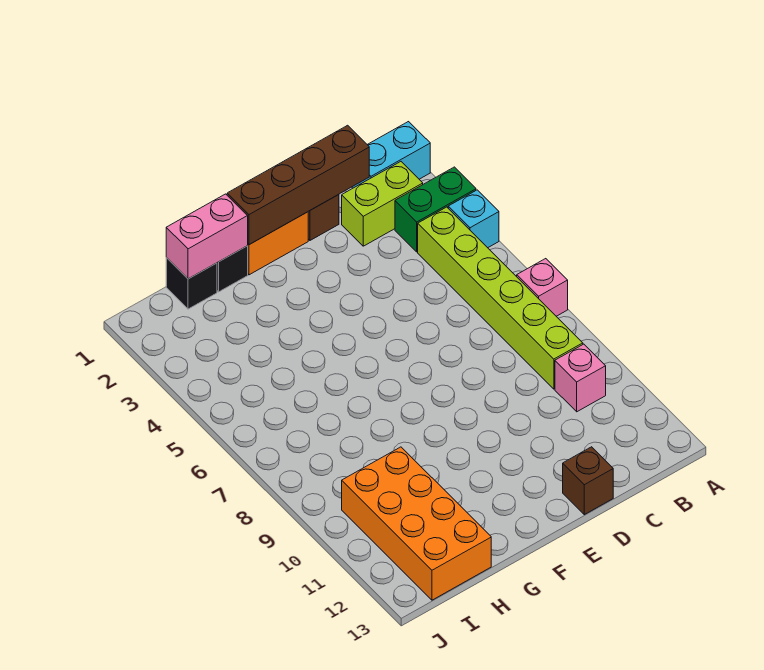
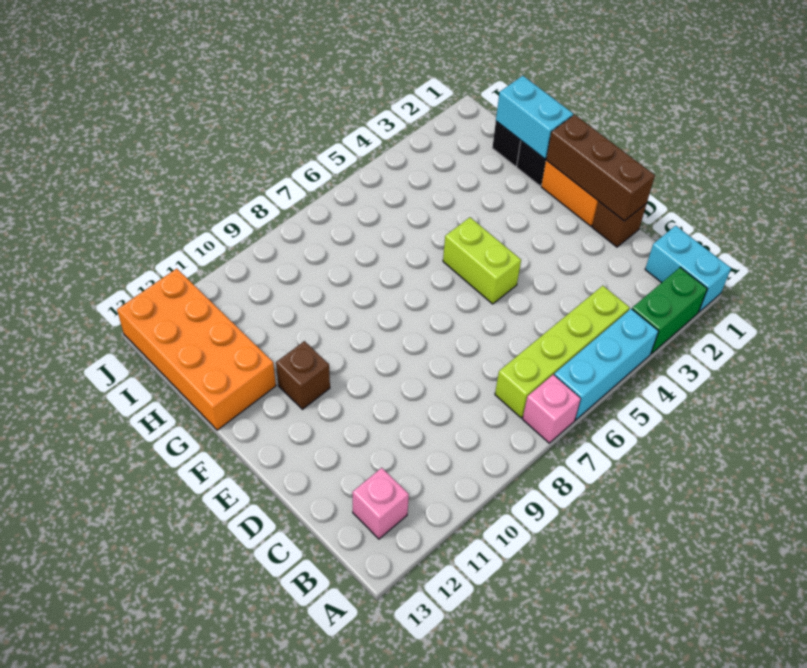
green 1x2 brick [395,167,476,252] -> green 1x2 brick turned to [632,267,707,354]
cyan 1x1 brick [448,190,499,248] -> cyan 1x3 brick [554,309,658,420]
lime 1x2 brick [342,162,423,246] -> lime 1x2 brick moved to [443,217,521,304]
lime 1x6 brick [418,207,583,389] -> lime 1x4 brick [495,286,630,418]
pink 1x1 brick [555,344,606,412] -> pink 1x1 brick moved to [352,468,409,539]
brown 1x4 brick [227,125,369,245] -> brown 1x3 brick [546,115,655,221]
brown 1x1 brick [563,447,613,515] -> brown 1x1 brick moved to [276,341,330,409]
pink 1x2 brick [166,194,248,279] -> cyan 1x2 brick [496,76,573,159]
orange 2x4 brick [342,447,491,600] -> orange 2x4 brick turned to [117,269,276,430]

